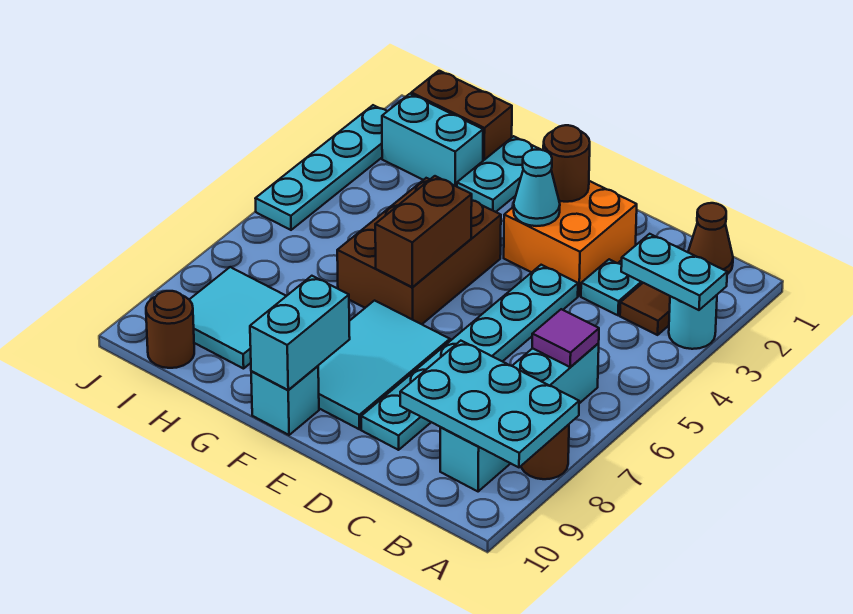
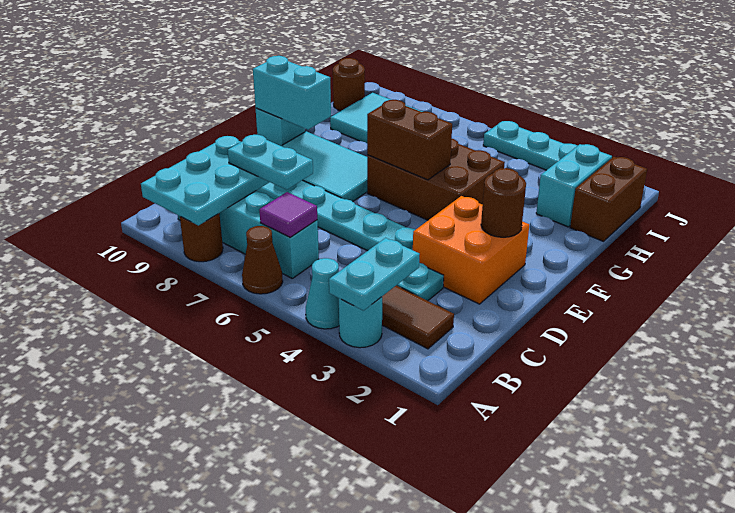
brown 1x1 cone [688,203,733,274] -> brown 1x1 cone moved to [242,226,283,294]
cyan 1x1 cone [514,150,560,226] -> cyan 1x1 cone moved to [306,258,339,329]
cyan 1x2 plate [457,136,541,212] -> cyan 1x2 plate moved to [228,135,313,190]

